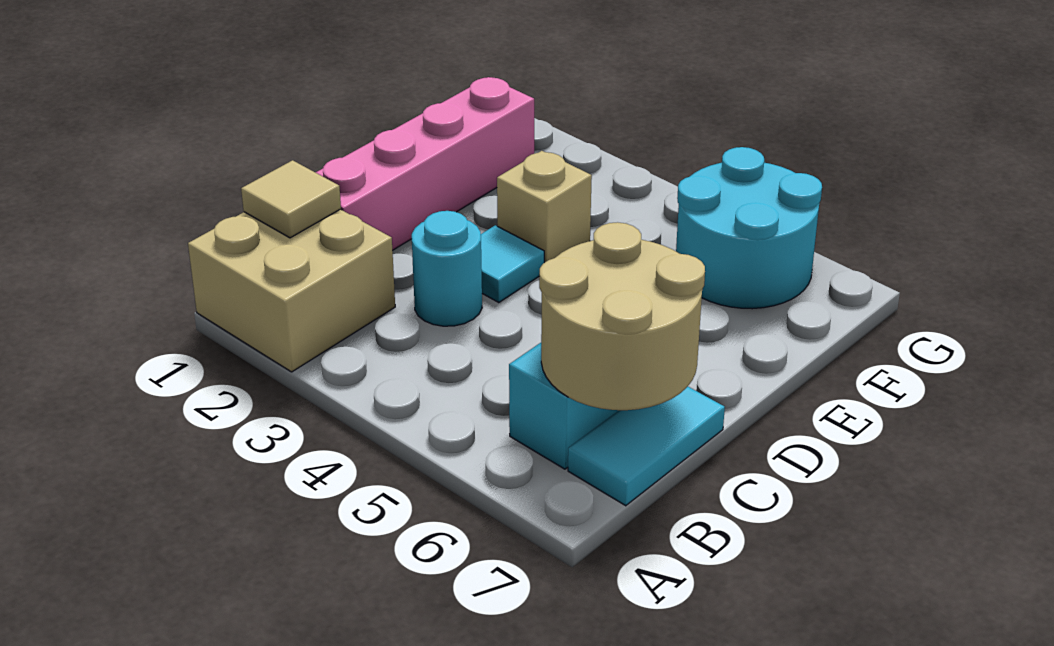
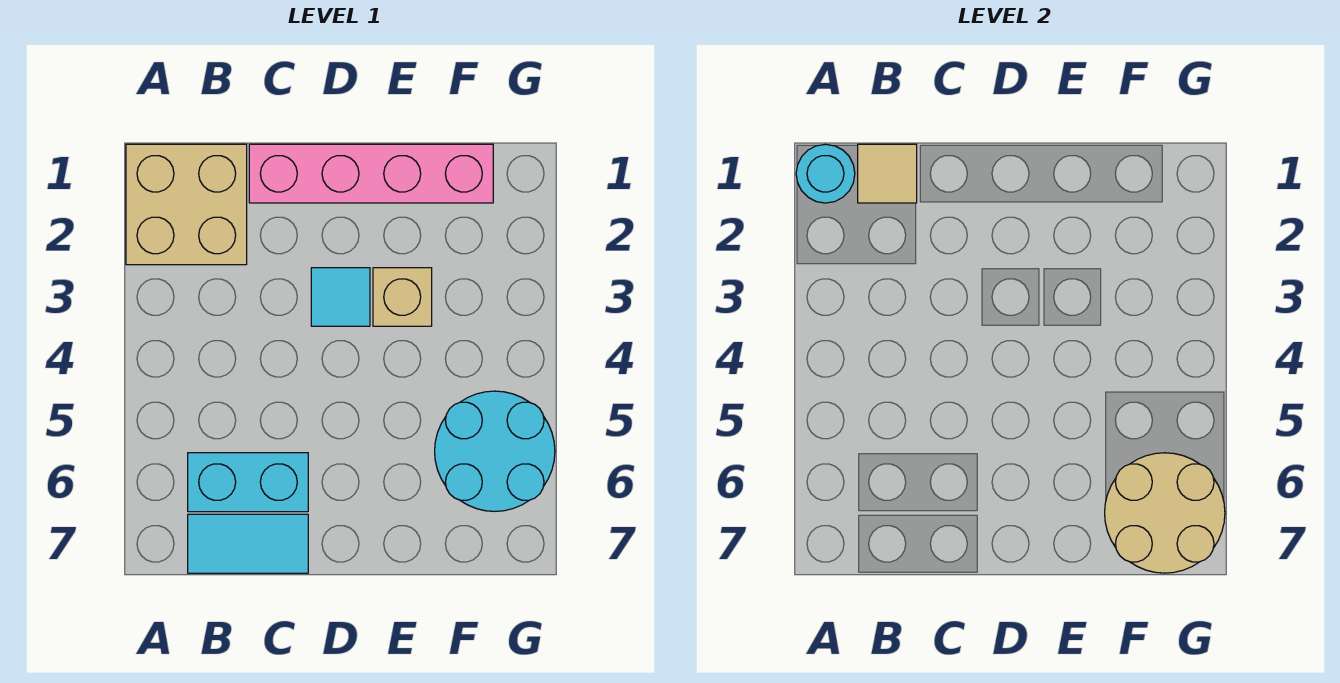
tan 2x2 round brick [539,222,705,410] -> tan 2x2 round brick moved to [1105,453,1225,573]
cyan 1x1 round brick [412,211,482,326] -> cyan 1x1 round brick moved to [796,144,855,203]

